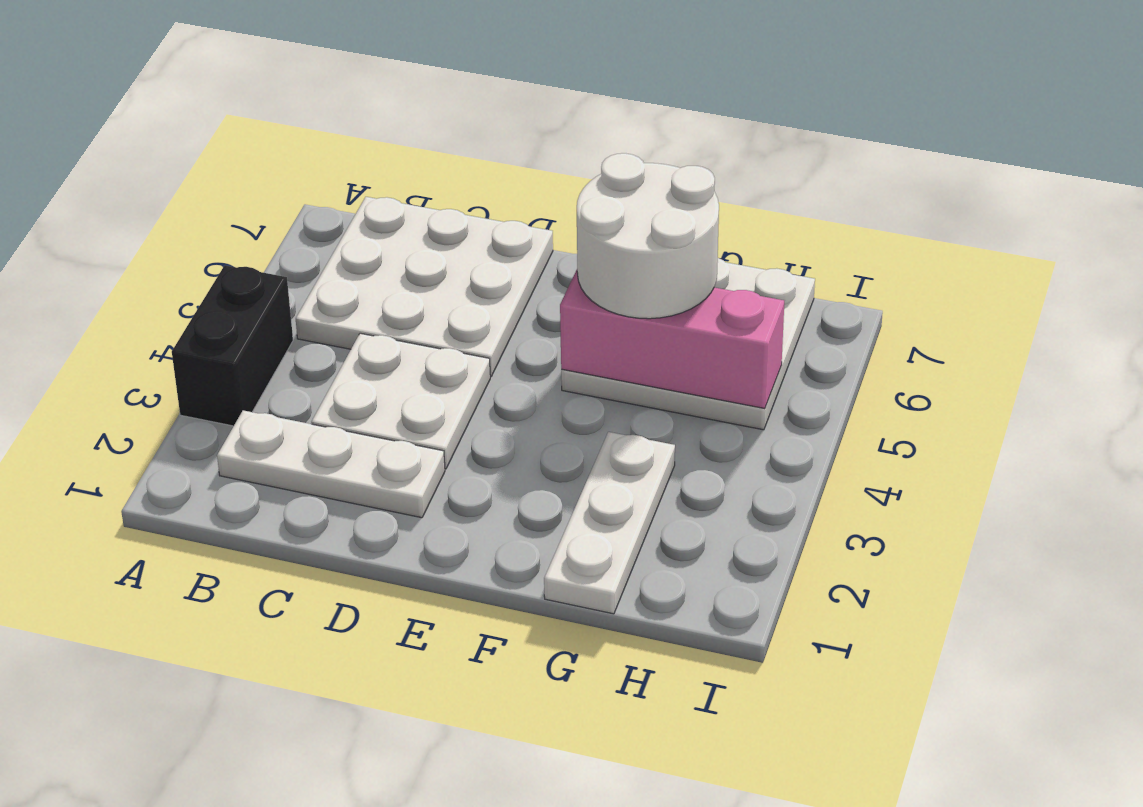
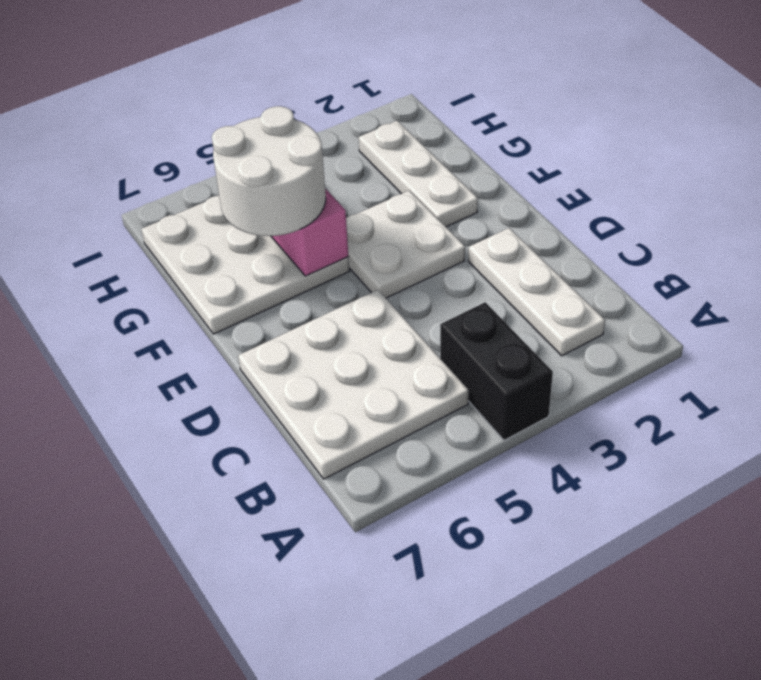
black 1x2 brick [172,265,293,426] -> black 1x2 brick turned to [440,302,553,440]
white 2x2 plate [311,333,490,469] -> white 2x2 plate moved to [346,191,465,298]
white 1x3 plate [544,432,675,614] -> white 1x3 plate turned to [359,121,478,227]

